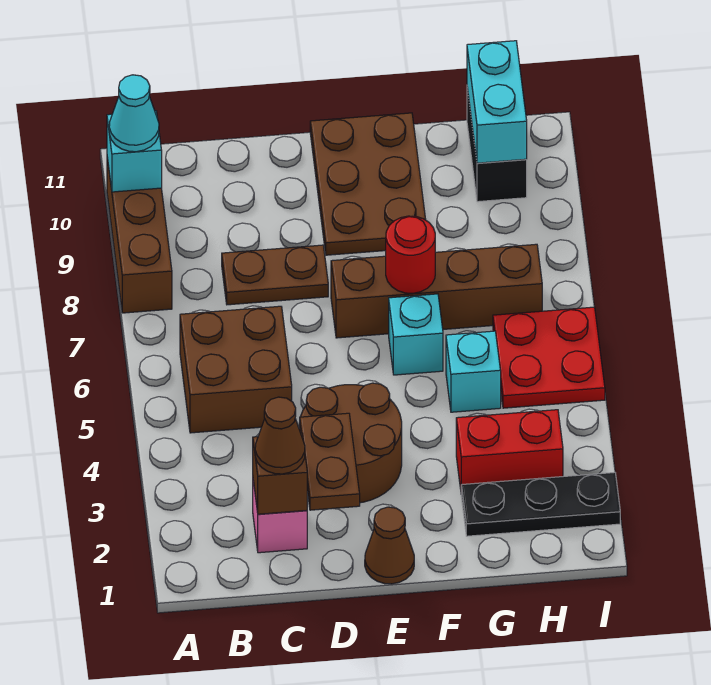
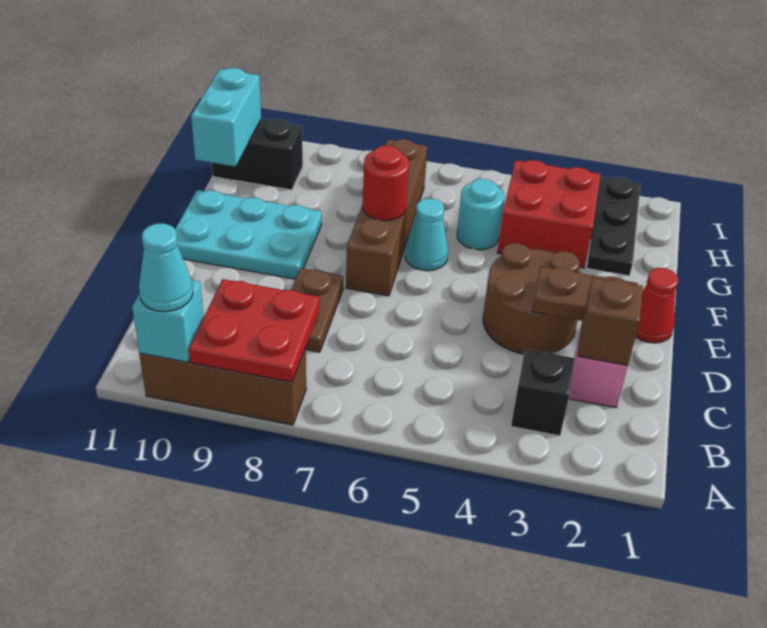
none -> black 1x1 brick [511,349,575,436]
brown 2x2 brick [180,306,292,433] -> none
brown 1x1 cone [255,397,305,474] -> none
brown 1x1 cone [365,507,414,584] -> red 1x1 cone [636,268,678,343]
brown 2x3 plate [310,113,426,255] -> cyan 2x3 plate [175,190,322,279]
cyan 1x1 brick [389,294,443,375] -> cyan 1x1 cone [405,199,448,271]
red 1x2 brick [456,410,563,489] -> red 2x2 brick [497,160,600,268]
cyan 1x1 brick [446,331,501,412] -> cyan 1x1 round brick [457,179,504,250]
red 2x2 plate [493,307,605,408] -> red 2x2 plate moved to [189,279,319,382]
cyan 1x2 brick [467,41,527,163] -> cyan 1x2 brick turned to [191,68,261,166]

